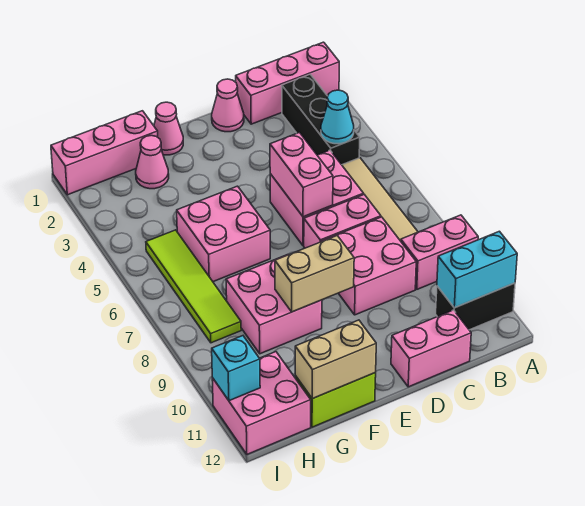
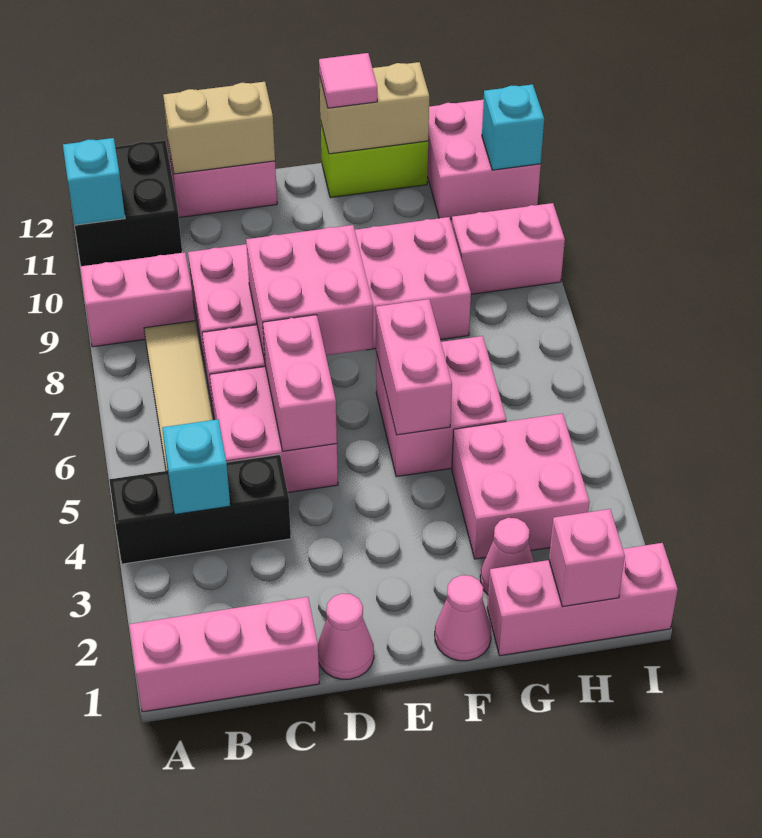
black 1x2 brick [436,283,515,330] -> black 2x2 brick [75,140,182,266]
cyan 1x2 brick [437,231,517,308] -> cyan 1x1 brick [63,138,125,225]
black 1x3 brick [282,74,360,165] -> black 1x3 brick turned to [109,455,291,564]
cyan 1x1 cone [321,90,354,144] -> cyan 1x1 brick [162,419,230,514]
none -> pink 2x2 brick [246,225,373,361]
tan 1x2 brick [275,236,354,312] -> tan 1x2 brick moved to [163,82,275,174]
none -> pink 1x2 brick [376,299,452,435]
none -> pink 1x1 tile [319,53,377,108]
none -> pink 2x2 brick [452,413,589,559]
none -> pink 1x1 brick [549,509,625,607]
lime 1x4 tile [146,230,241,343] -> none
none -> pink 1x2 brick [452,203,565,294]

